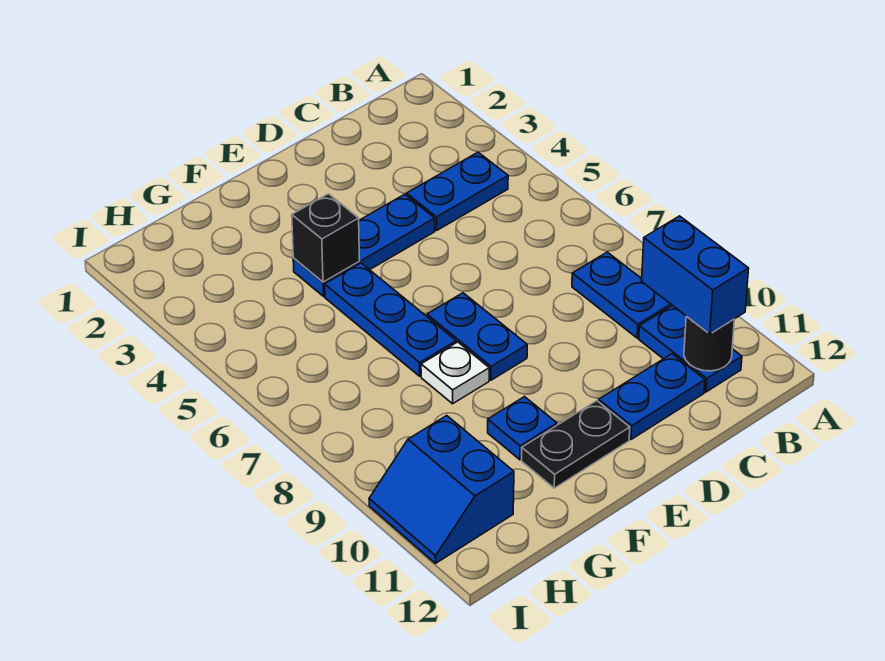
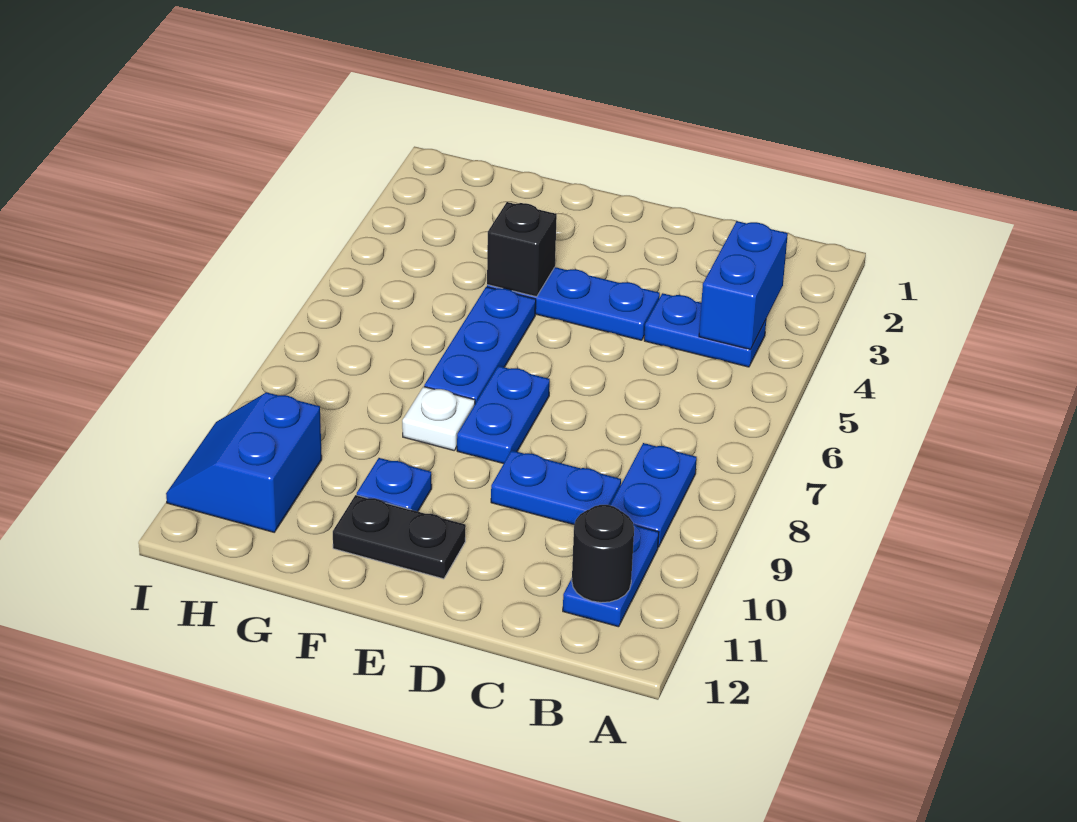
blue 1x2 brick [642,216,749,334] -> blue 1x2 brick moved to [699,221,788,349]
blue 1x2 plate [599,354,705,440] -> blue 1x2 plate moved to [491,451,621,525]

